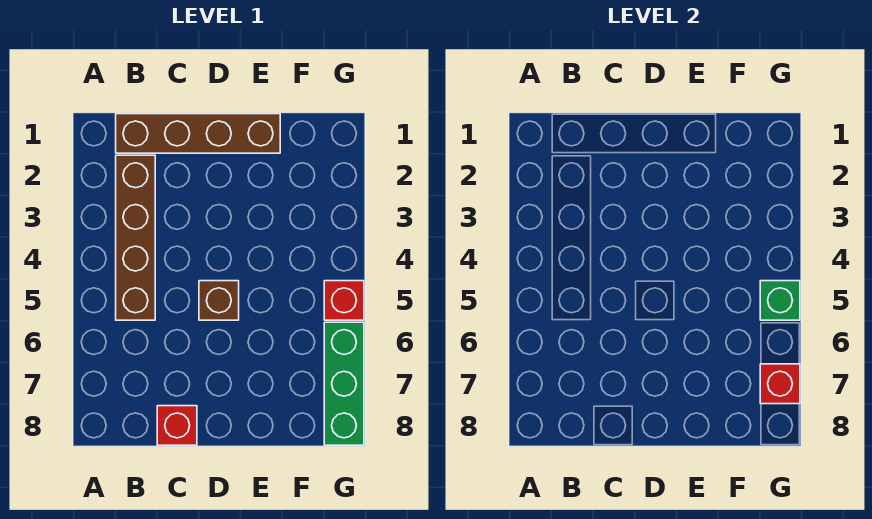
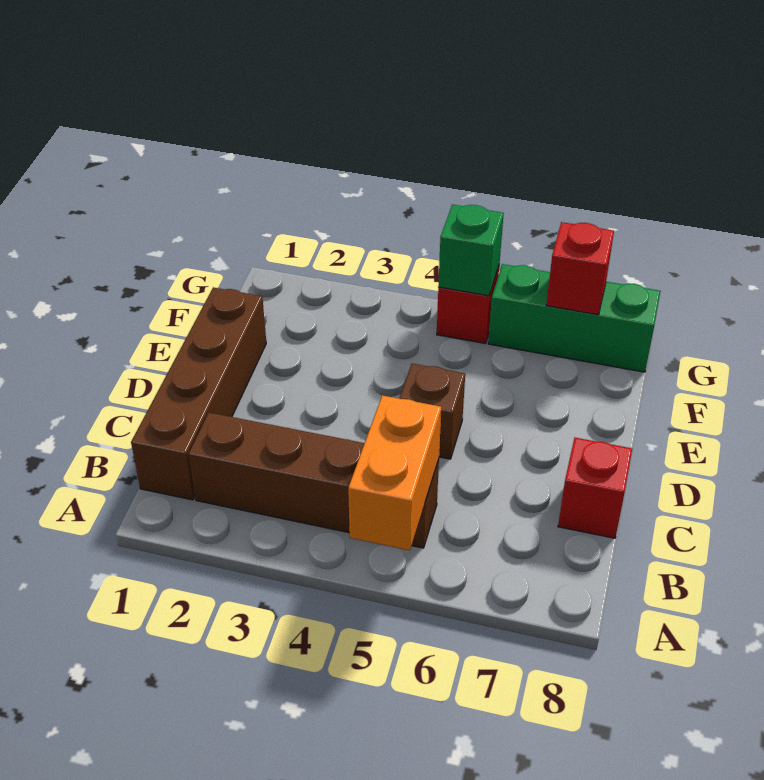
none -> orange 1x2 brick [348,395,441,550]

